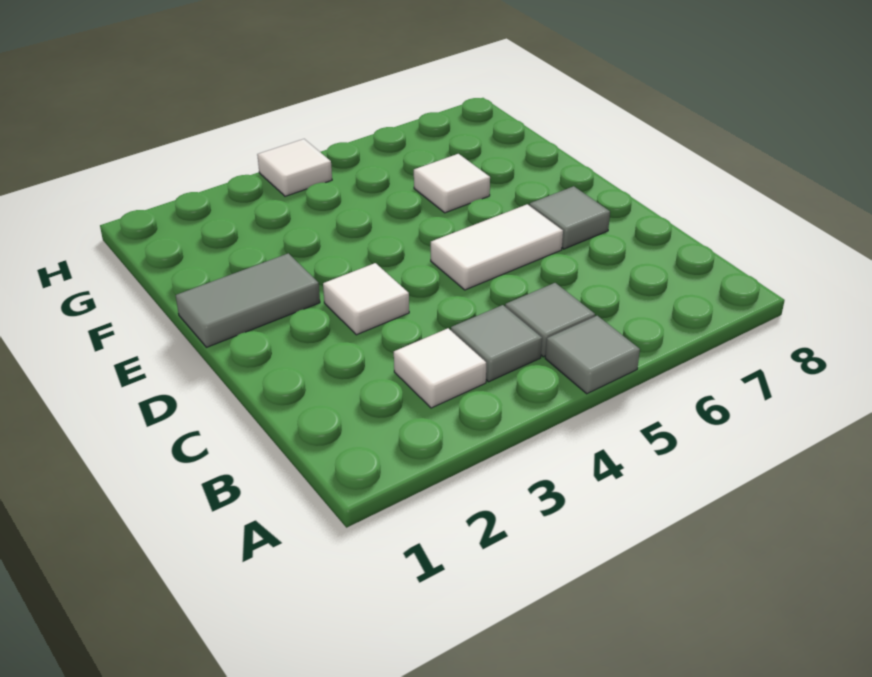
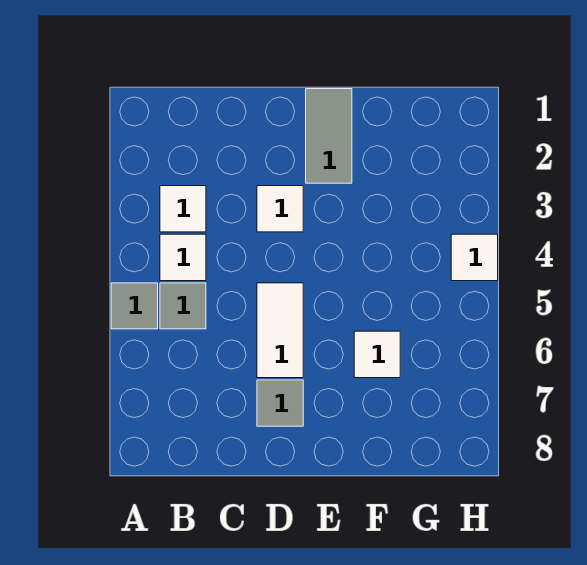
grey 1x1 tile [451,305,542,382] -> white 1x1 tile [160,234,206,281]

